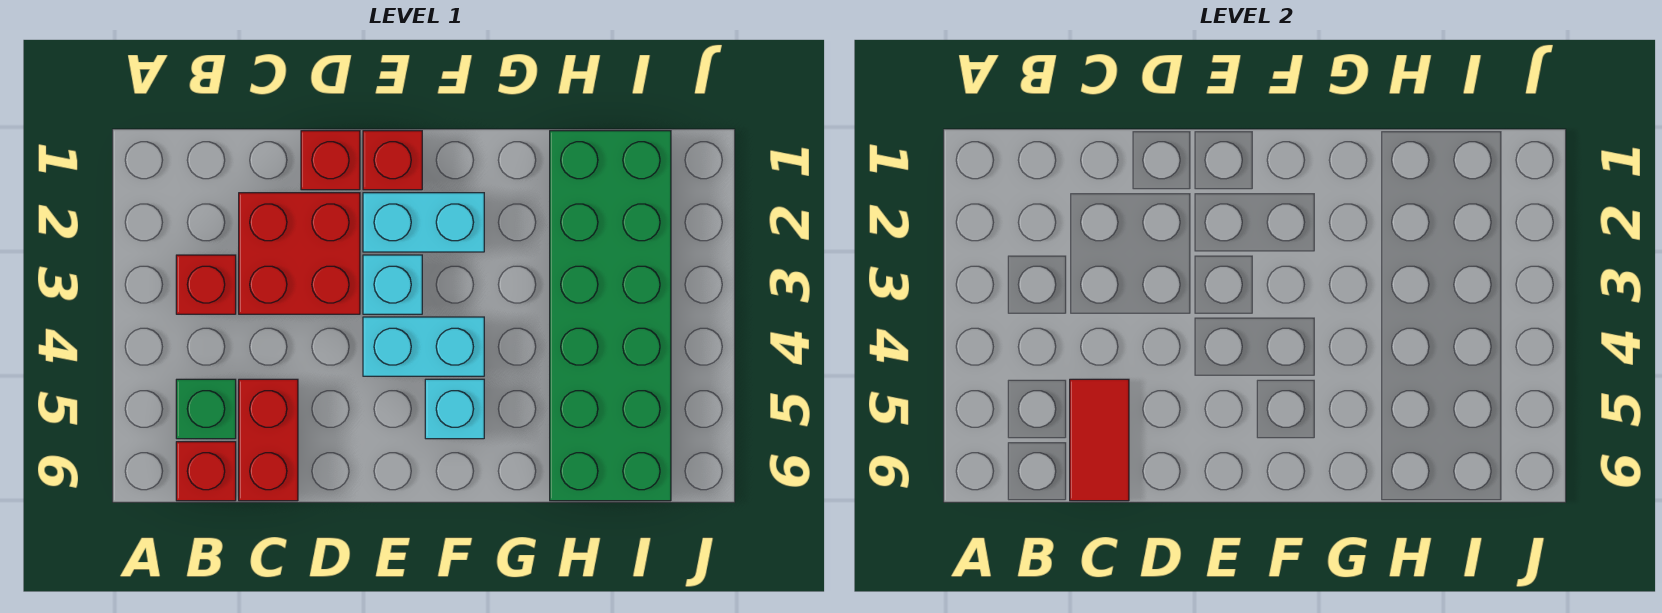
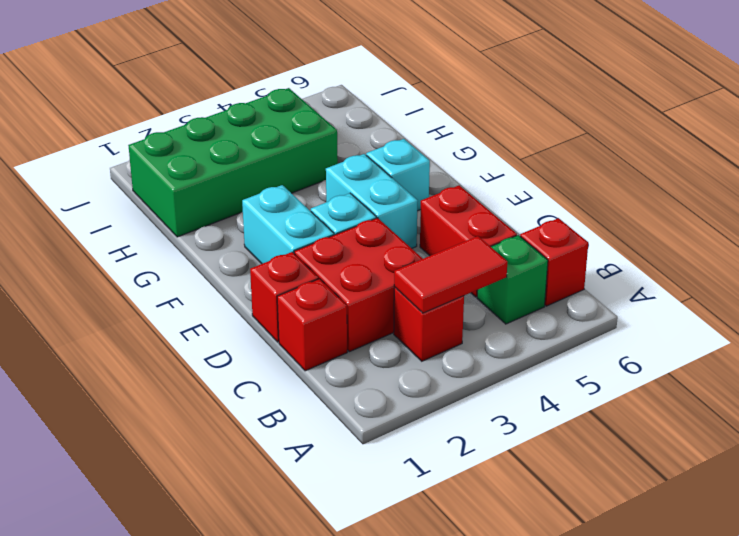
red 1x2 brick [239,379,298,501] -> red 1x2 brick turned to [420,185,517,297]
red 1x2 tile [1070,379,1129,501] -> red 1x2 tile moved to [394,236,507,313]
red 1x1 brick [363,131,422,190] -> red 1x1 brick moved to [277,279,347,371]
green 2x6 brick [550,131,671,501] -> green 2x4 brick [128,88,338,237]

